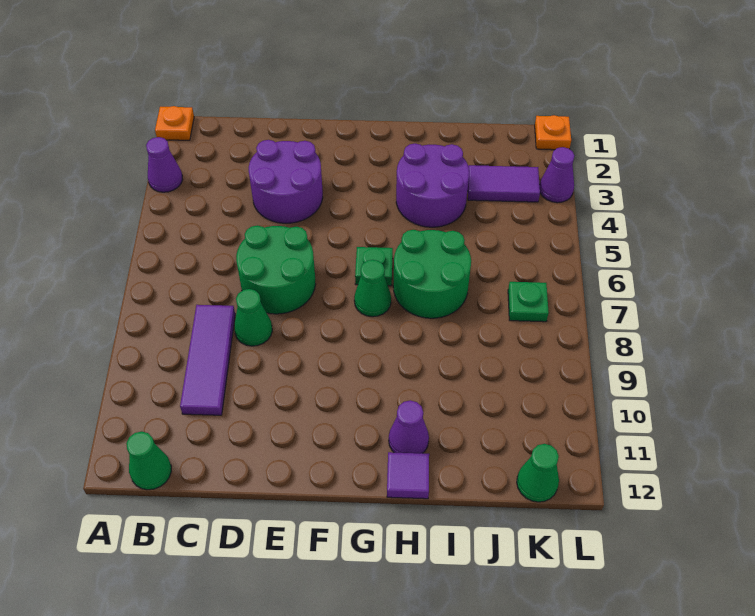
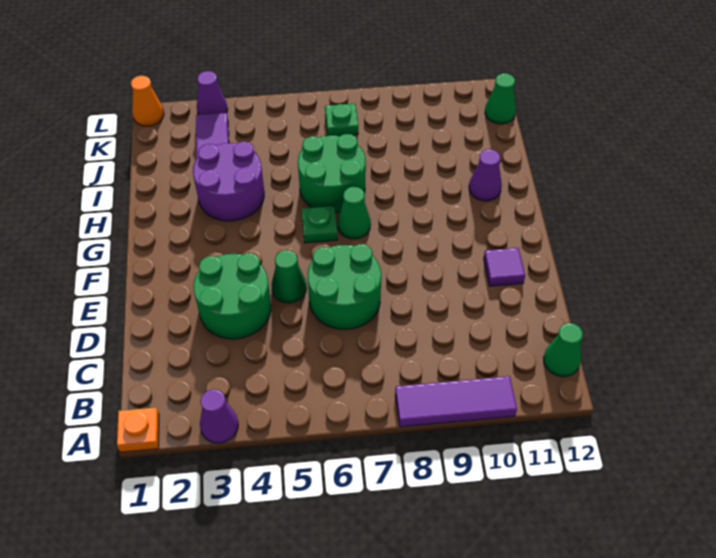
purple 1x3 tile [180,305,235,415] -> purple 1x3 tile moved to [395,376,517,427]
purple 2x2 round brick [249,140,323,223] -> green 2x2 round brick [194,253,271,339]
green 1x1 cone [234,289,272,346] -> green 1x1 cone moved to [272,250,306,303]
purple 1x1 tile [387,452,429,499] -> purple 1x1 tile moved to [484,248,525,286]
orange 1x1 plate [535,115,571,150] -> orange 1x1 cone [131,76,164,126]

